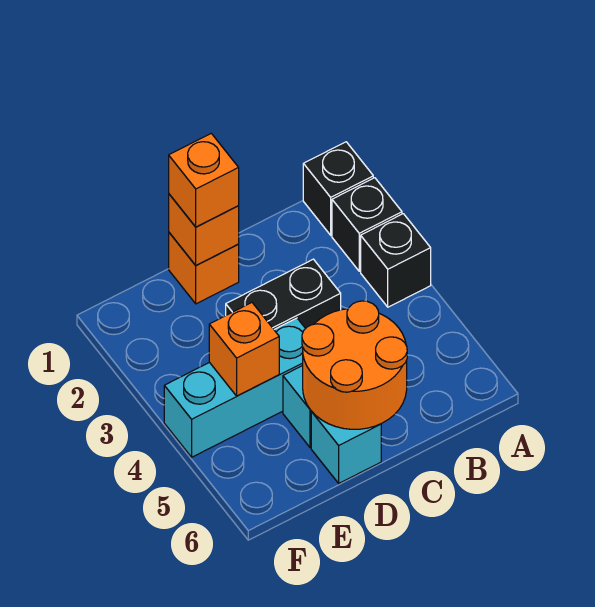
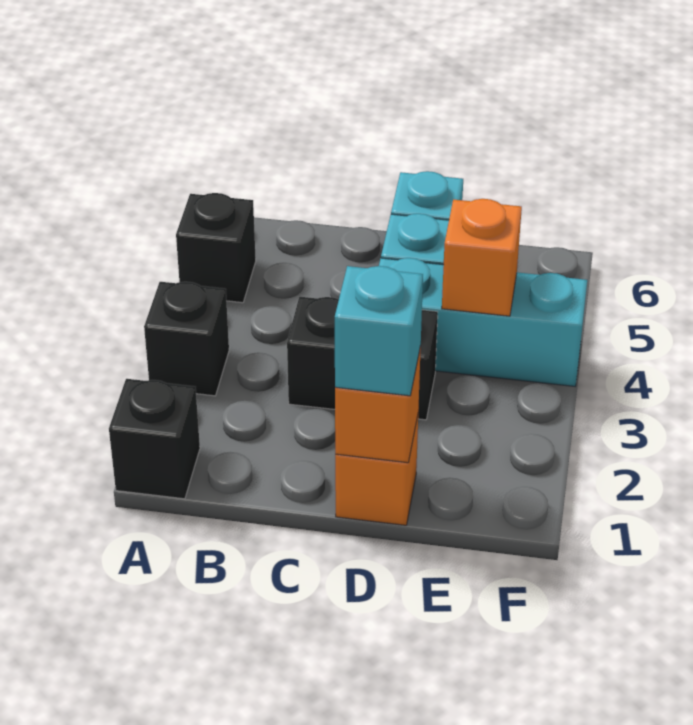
black 1x1 brick [332,178,402,271] -> black 1x1 brick moved to [176,193,256,303]
orange 2x2 round brick [302,301,407,429] -> none
orange 1x1 brick [169,133,239,227] -> cyan 1x1 brick [335,266,423,396]

